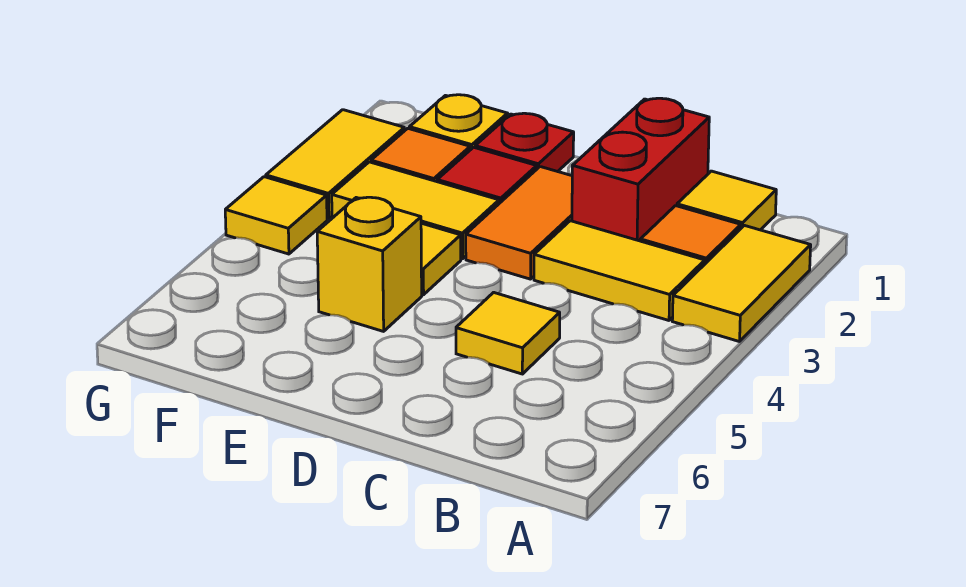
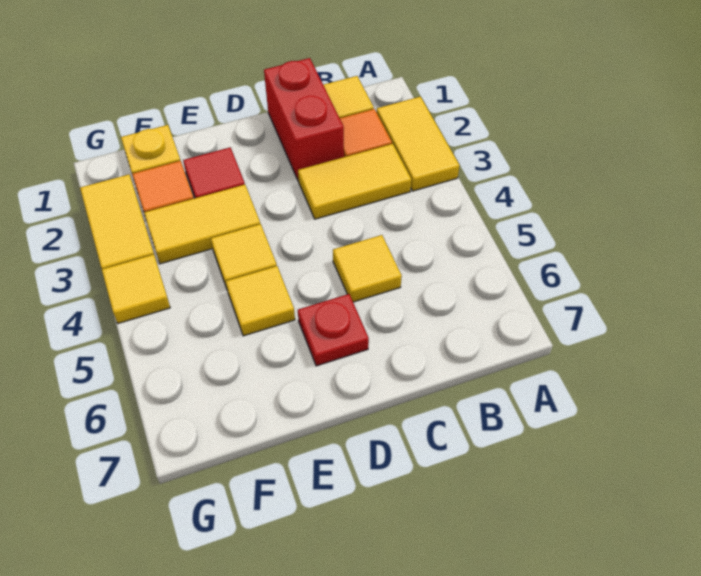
orange 1x2 tile [466,167,572,279] -> none
red 1x1 plate [475,113,574,172] -> red 1x1 plate moved to [298,294,369,366]
yellow 1x1 brick [317,197,422,331] -> yellow 1x1 tile [226,266,295,336]

